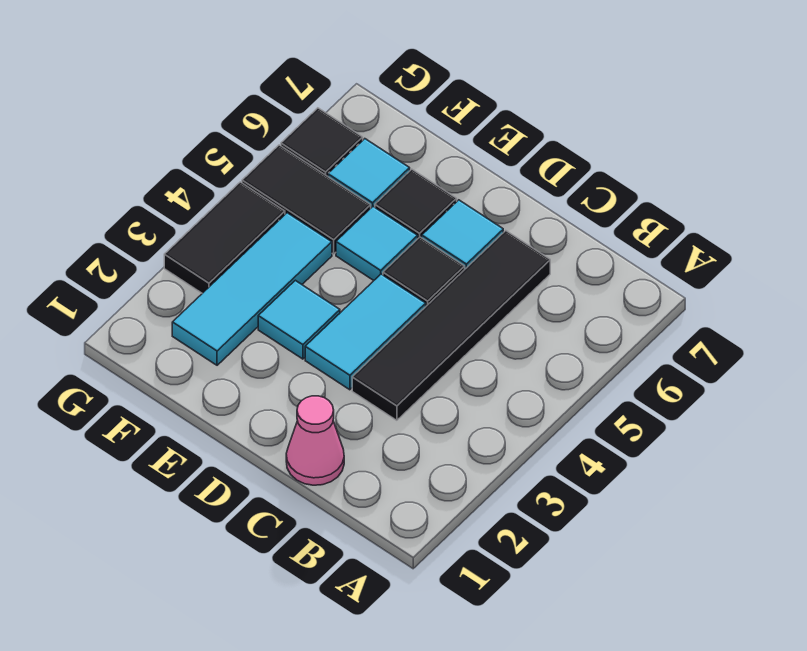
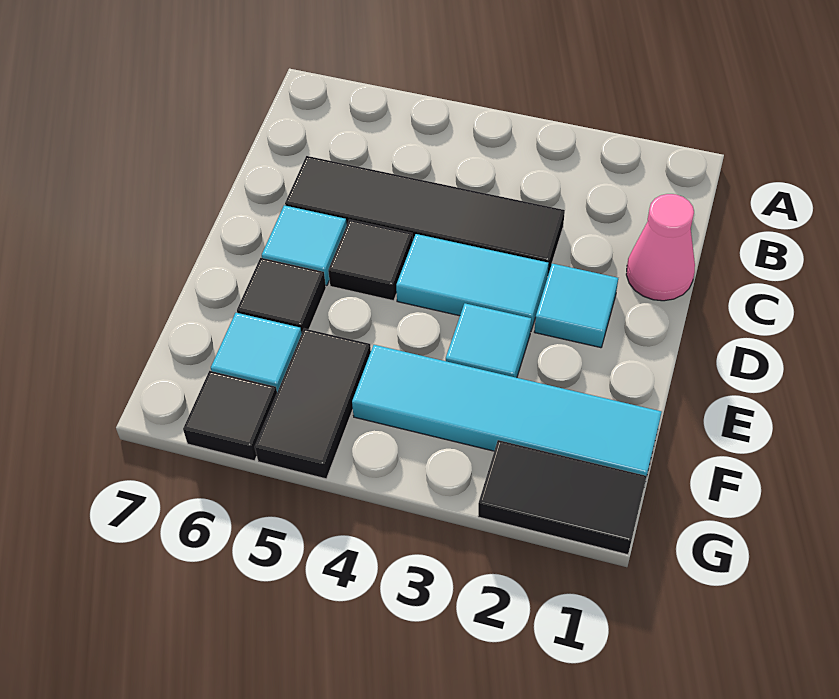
cyan 1x1 tile [336,206,418,280] -> cyan 1x1 tile moved to [535,264,618,348]
cyan 1x3 tile [172,213,332,365] -> cyan 1x4 tile [352,345,662,476]
black 1x2 tile [164,182,285,293] -> black 1x2 tile moved to [478,440,647,555]

